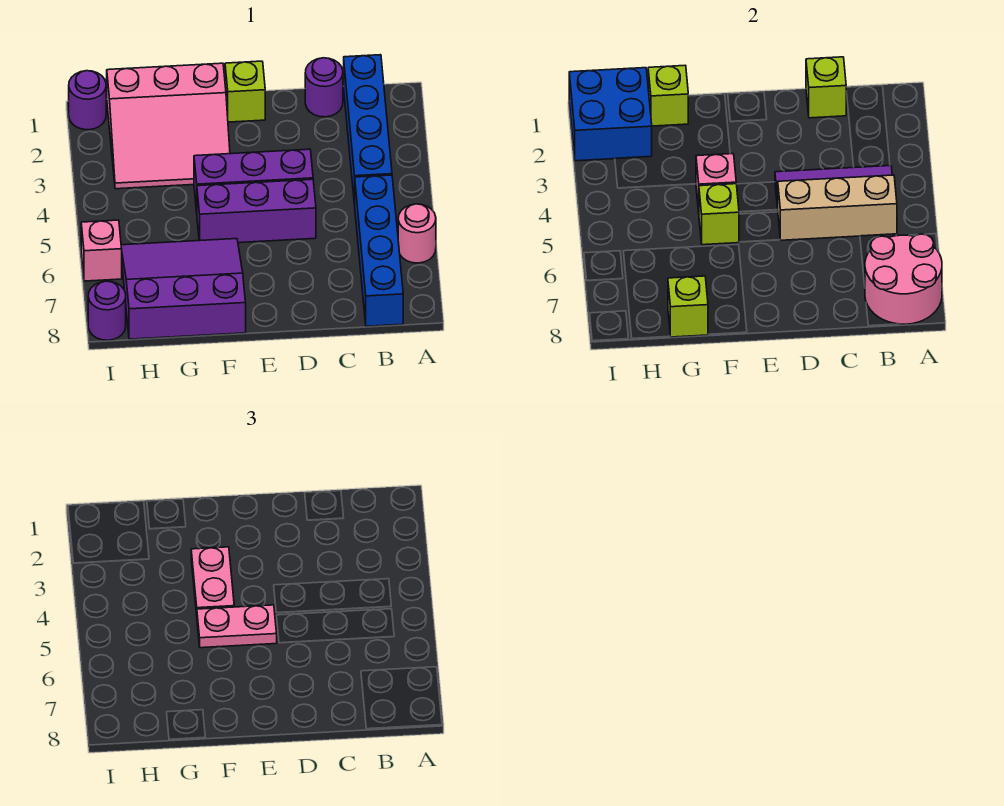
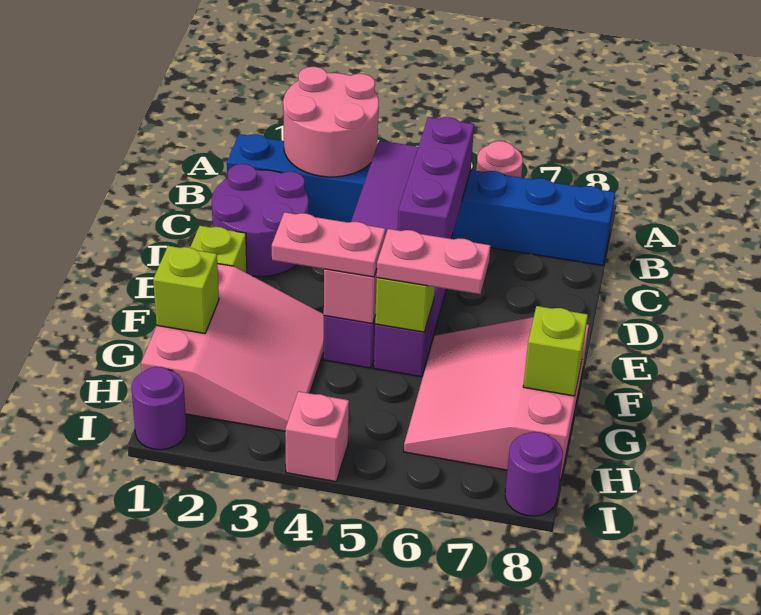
pink 2x2 round brick [865,234,942,324] -> pink 2x2 round brick moved to [283,67,379,177]
tan 1x3 brick [778,175,897,240] -> purple 1x3 brick [398,117,474,239]
purple 1x1 round brick [305,58,343,117] -> purple 2x2 round brick [212,164,308,276]
lime 1x1 brick [806,57,846,118] -> none
pink 1x2 plate [197,605,277,648] -> pink 1x2 plate turned to [377,229,490,294]
purple 3x3 slope [121,239,246,339] -> pink 3x3 slope [404,317,589,480]
blue 2x2 brick [569,68,652,161] -> none
pink 1x1 brick [81,220,122,281] -> pink 1x1 brick moved to [285,391,349,482]

